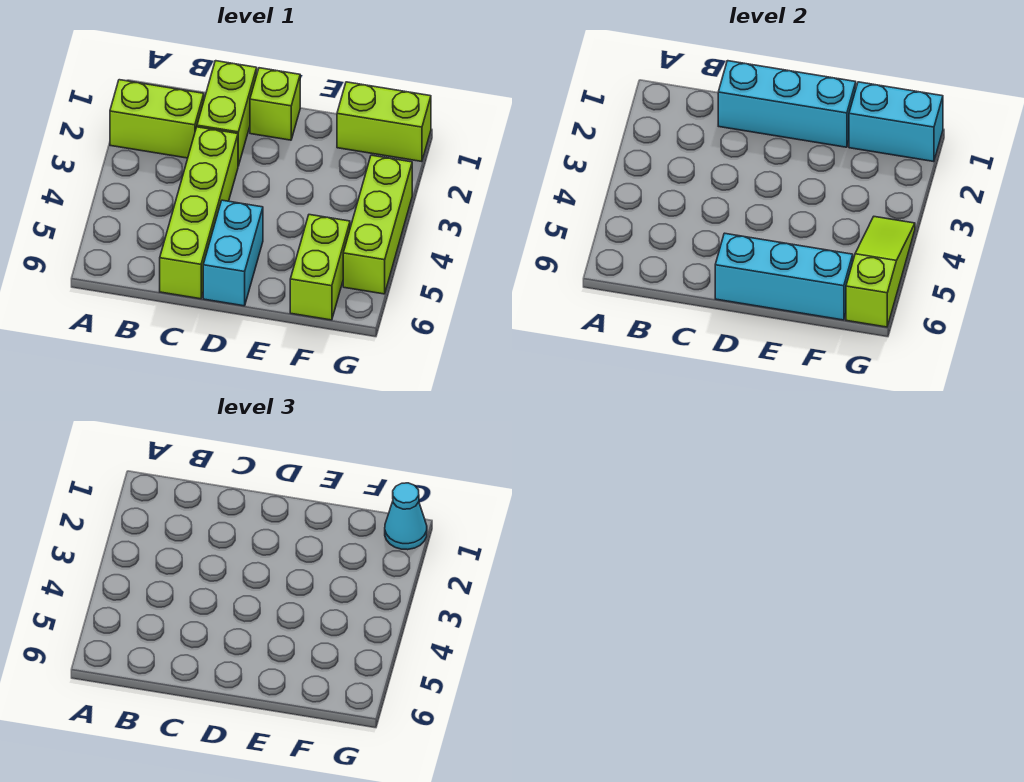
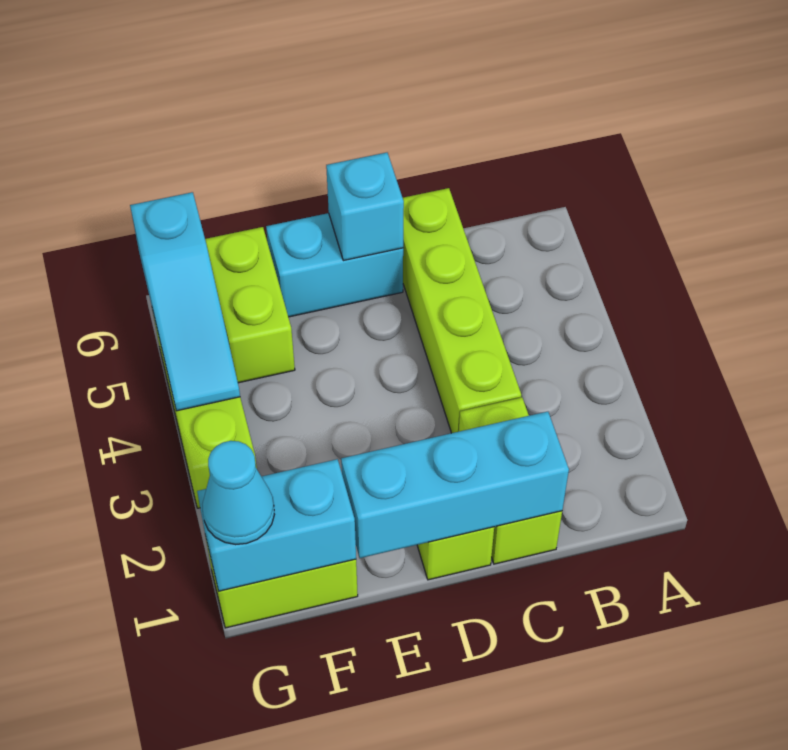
lime 1x2 brick [110,80,204,158] -> none
cyan 1x2 brick [203,200,263,306] -> cyan 1x2 brick turned to [266,213,403,317]
cyan 1x3 brick [715,233,853,320] -> cyan 1x1 brick [326,153,404,261]
lime 1x3 slope [846,217,915,327] -> cyan 1x3 slope [130,192,240,411]

